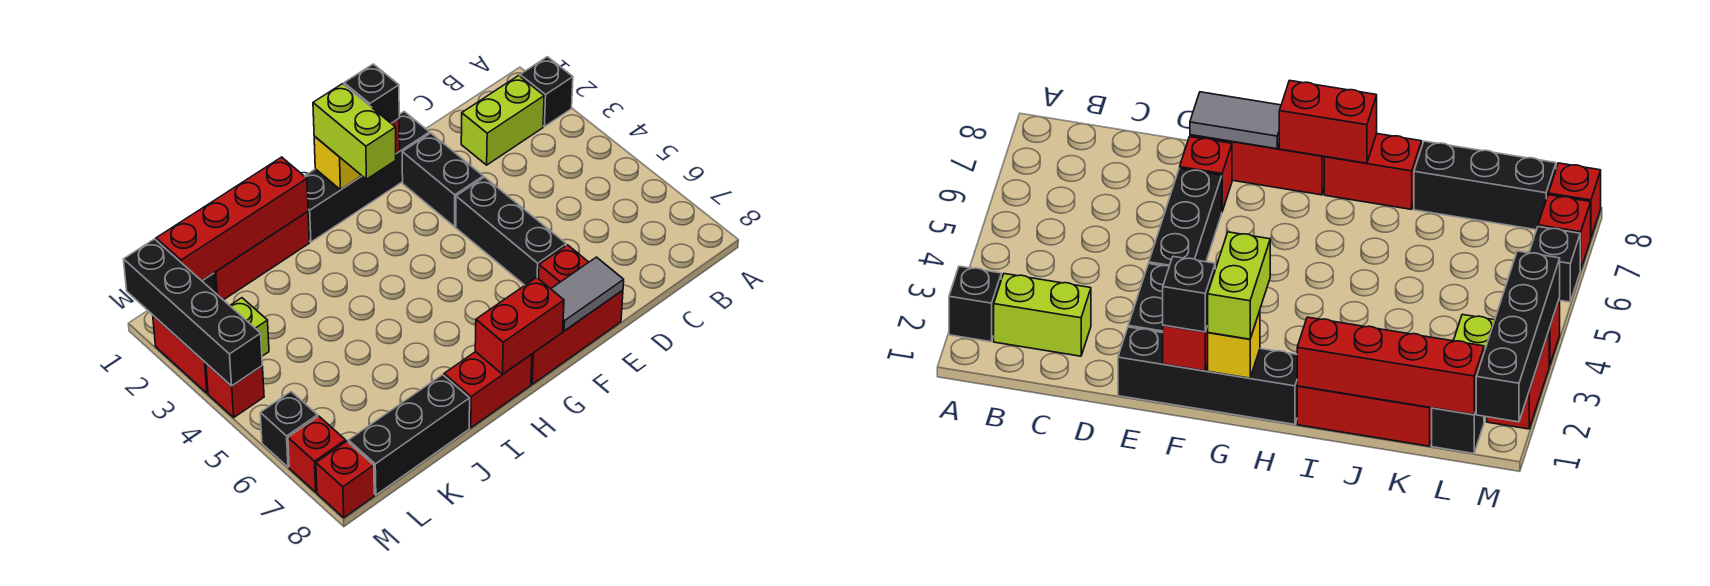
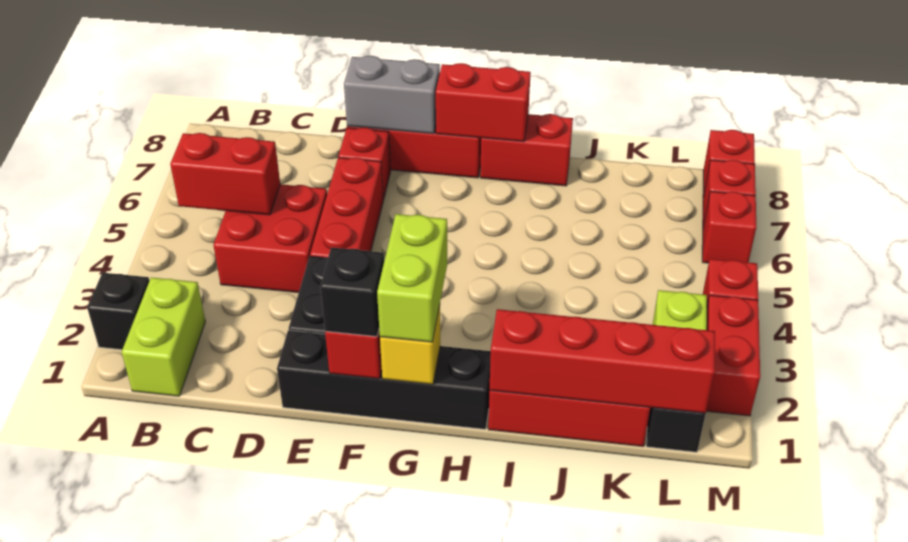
lime 1x2 brick [461,76,544,165] -> lime 1x2 brick turned to [122,277,205,396]
none -> red 1x2 brick [170,133,280,215]
none -> red 2x2 brick [213,184,327,293]
black 1x3 brick [456,177,566,285] -> red 1x3 brick [310,158,383,258]
grey 1x2 tile [551,257,624,331] -> grey 1x2 brick [344,56,440,134]
black 1x3 brick [348,375,470,495] -> none
black 1x4 brick [124,239,262,386] -> none
black 1x1 brick [260,392,318,467] -> red 1x1 brick [702,191,756,263]

